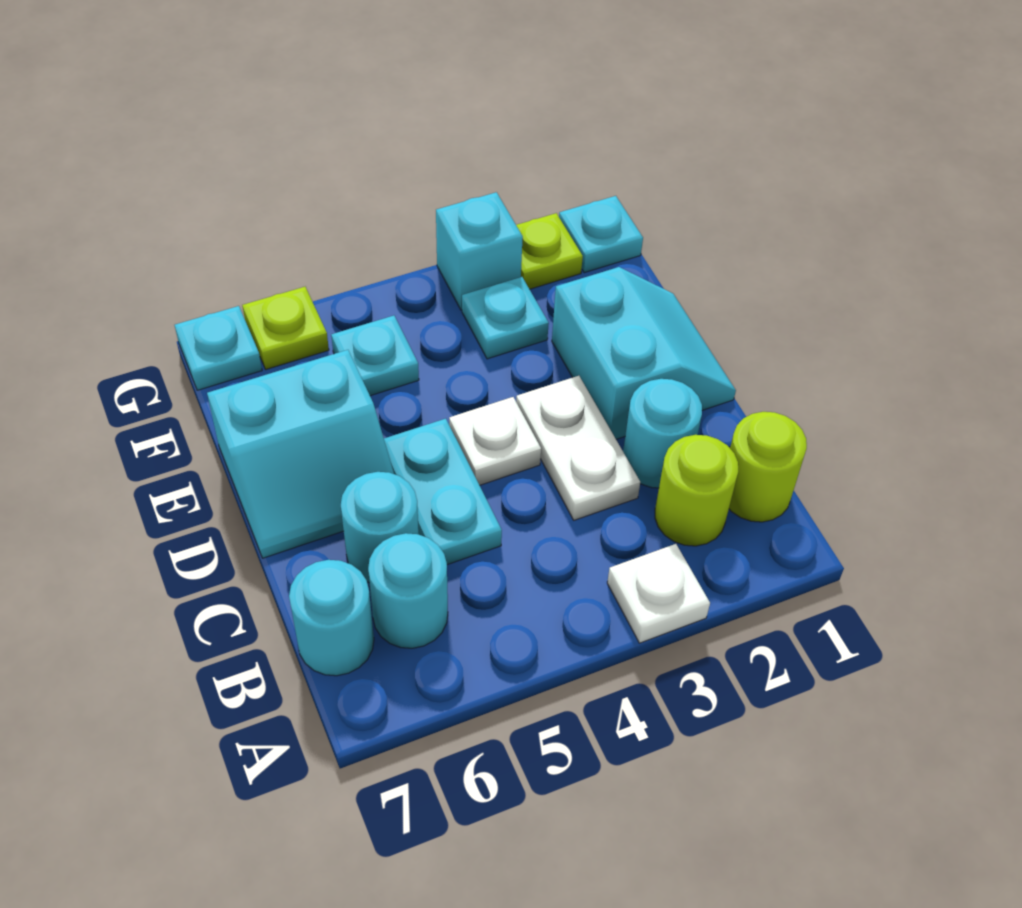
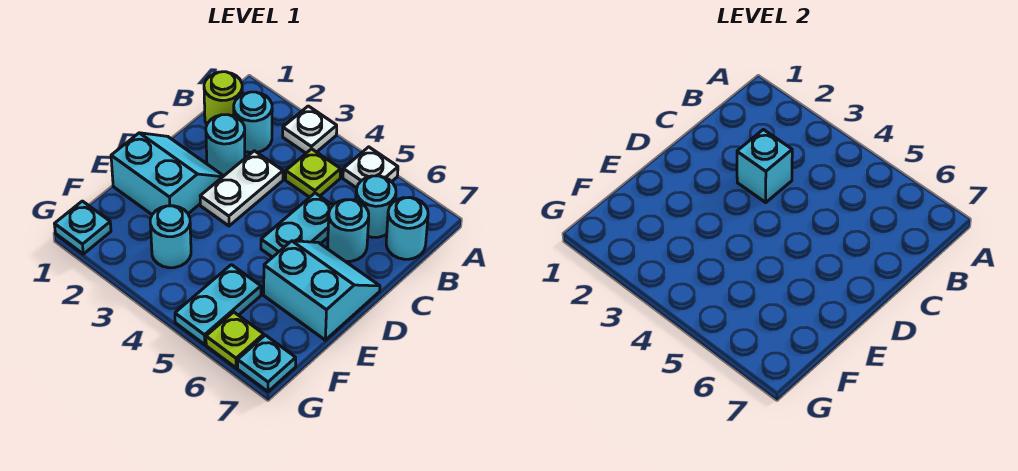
lime 1x1 round brick [655,435,738,546] -> cyan 1x1 round brick [234,92,272,153]
cyan 2x2 slope [552,267,736,439] -> cyan 2x2 slope turned to [111,133,223,214]
white 1x1 plate [449,397,541,485] -> white 1x1 plate moved to [343,147,398,188]
cyan 1x1 plate [462,277,549,359] -> cyan 1x1 round brick [150,206,191,268]
cyan 1x1 plate [331,316,419,396] -> cyan 1x2 plate [175,265,261,344]
lime 1x1 plate [516,213,583,289] -> lime 1x1 plate moved to [286,149,341,197]
cyan 1x1 brick [436,192,523,310] -> cyan 1x1 brick moved to [737,129,792,202]

